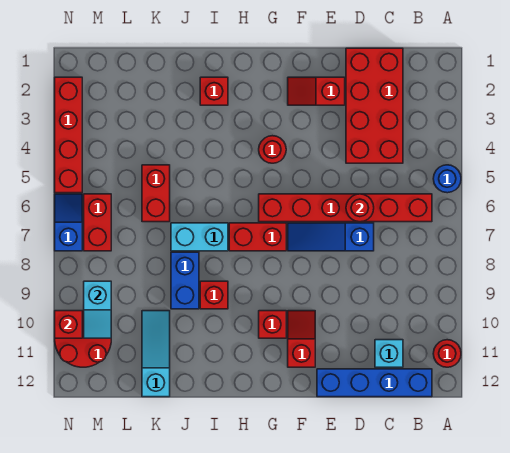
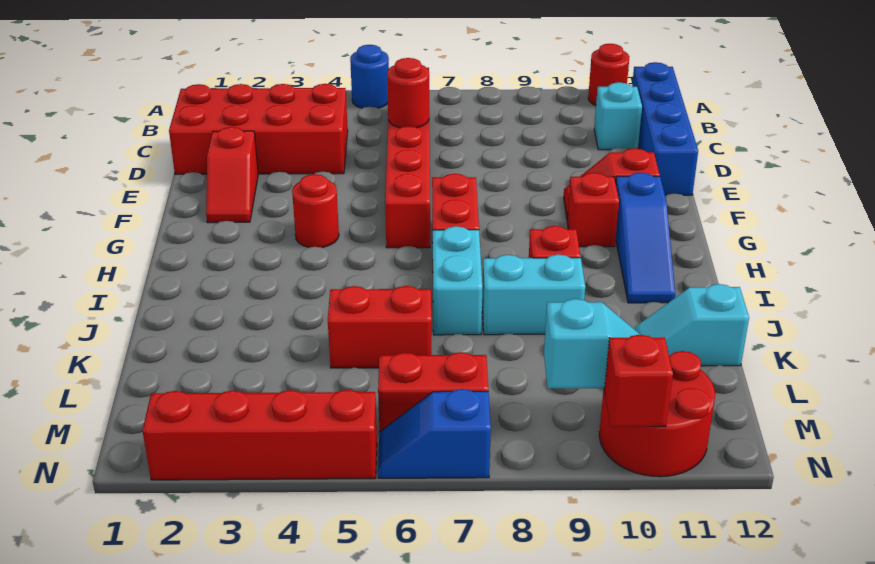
blue 1x3 slope [288,223,374,251] -> blue 1x3 slope moved to [616,173,675,303]
red 1x1 brick [200,77,228,105] -> none
blue 1x2 brick [171,252,199,309] -> cyan 1x2 brick [482,254,585,335]
cyan 1x3 slope [142,311,170,397] -> cyan 1x2 slope [635,284,749,366]

